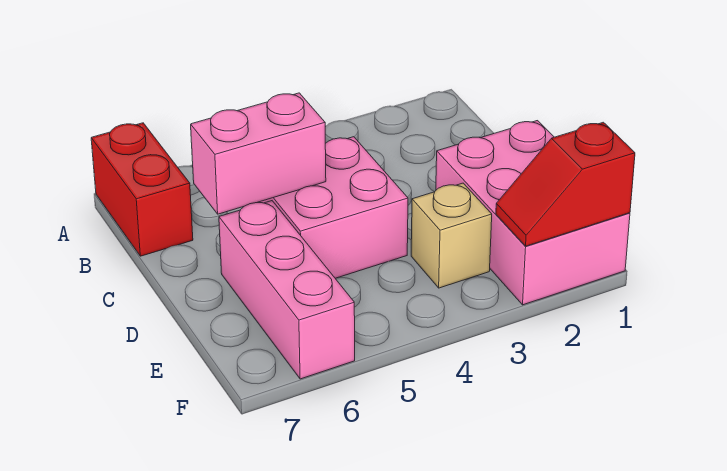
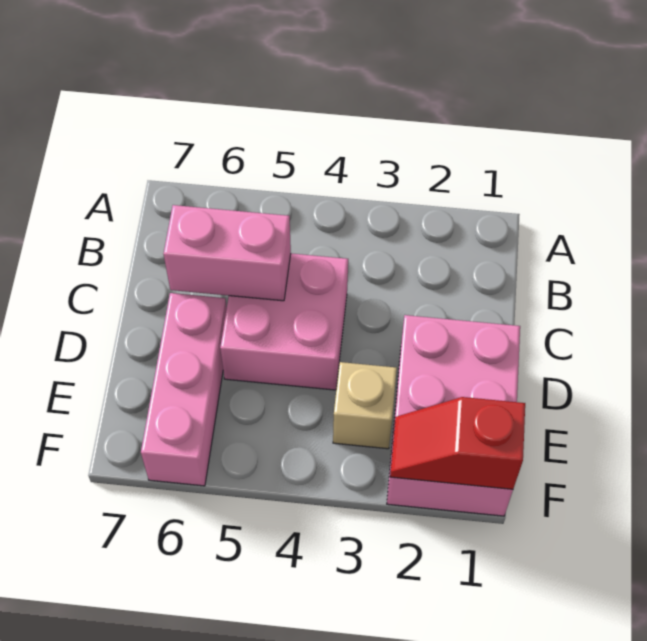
red 1x2 brick [91,123,193,256] -> none

